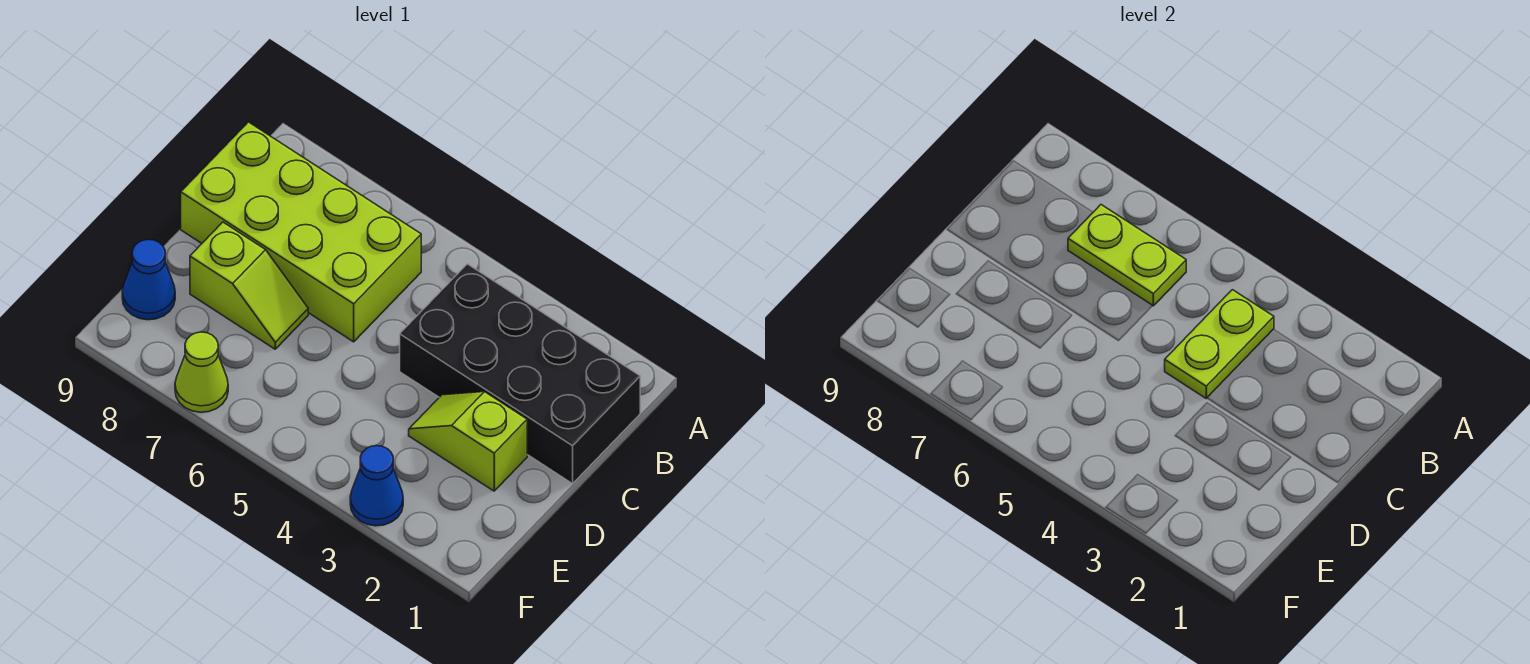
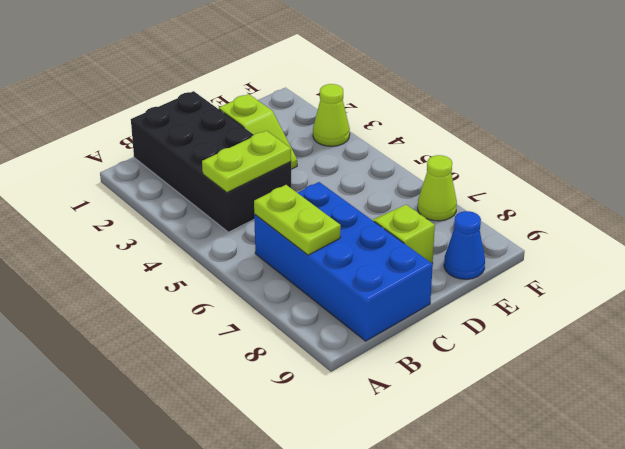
lime 2x4 brick [181,122,421,342] -> blue 2x4 brick [254,182,433,341]
blue 1x1 cone [350,446,403,526] -> lime 1x1 cone [313,84,350,146]

